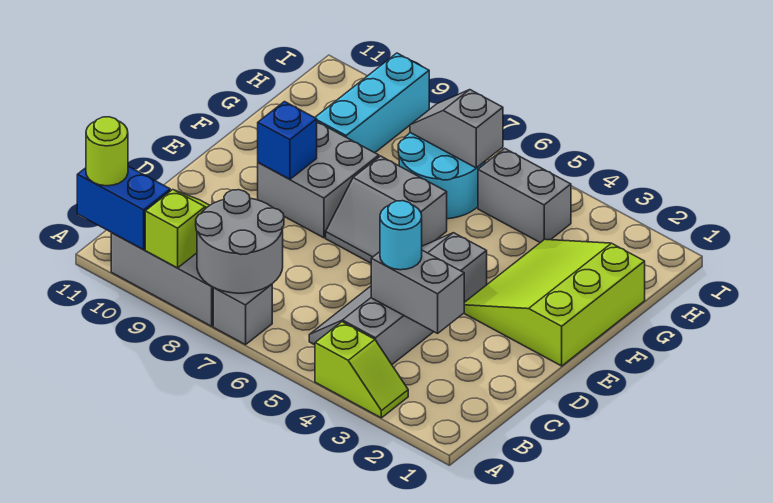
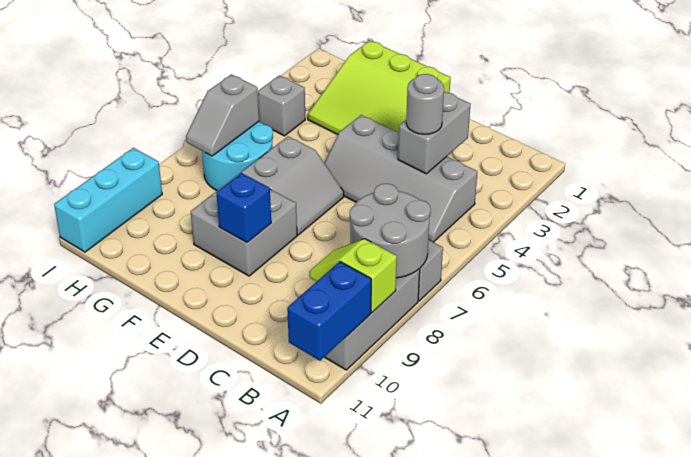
lime 1x2 slope [315,322,408,418] -> none
lime 1x1 round brick [86,117,128,186] -> none
cyan 1x1 round brick [380,201,422,270] -> grey 1x1 round brick [406,74,444,134]
cyan 1x3 brick [315,53,429,153] -> cyan 1x3 brick turned to [54,148,162,252]
grey 1x2 brick [478,148,571,243] -> grey 1x1 brick [258,75,305,136]

